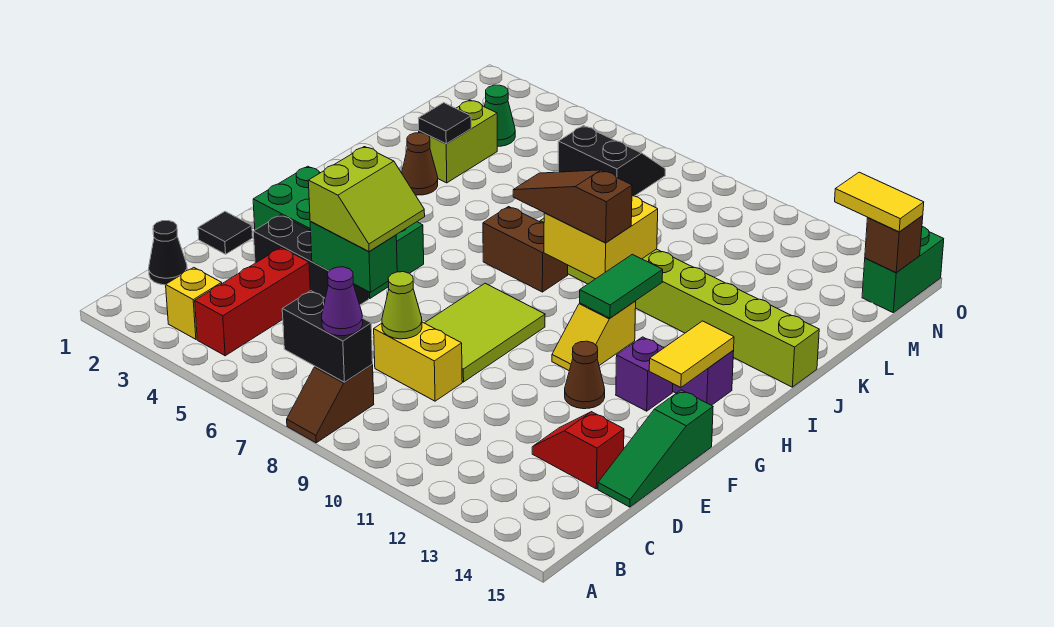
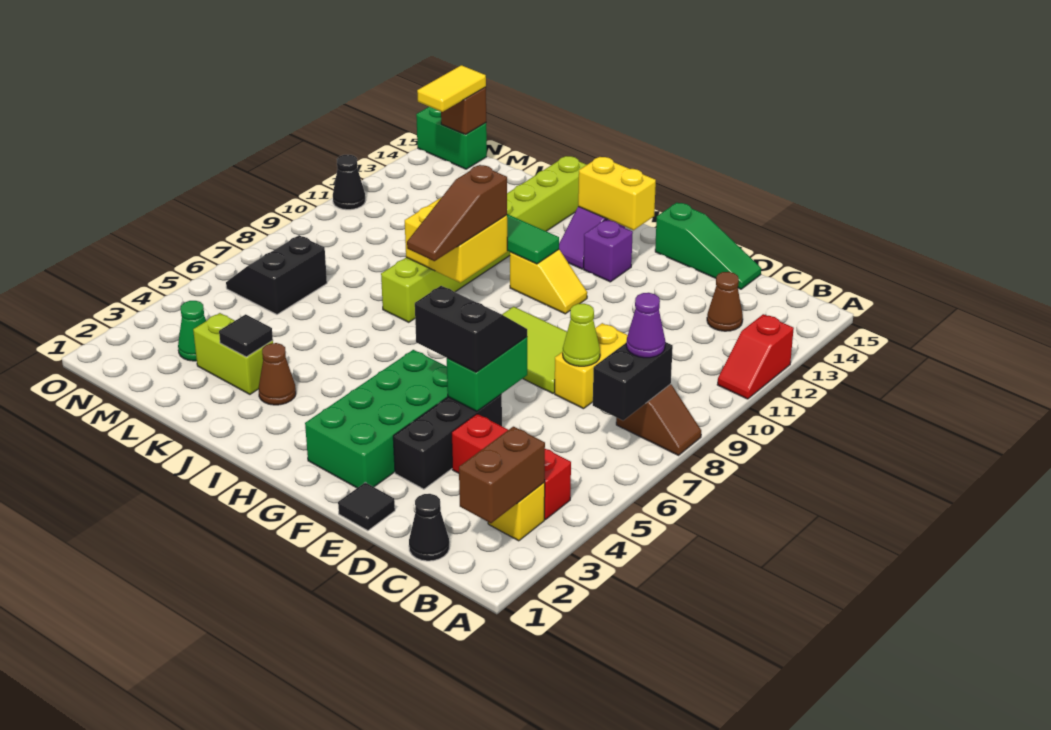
red 1x2 slope [532,412,624,489] -> red 1x2 slope moved to [717,314,794,399]
lime 2x2 slope [308,147,425,252] -> black 2x2 slope [415,286,527,372]
brown 1x1 cone [565,341,605,409] -> brown 1x1 cone moved to [707,272,743,331]
yellow 1x2 tile [649,321,734,387] -> yellow 1x2 brick [578,157,656,230]
brown 1x2 brick [483,207,568,292] -> brown 1x2 brick moved to [459,427,545,523]
none -> black 1x1 cone [333,155,365,210]

